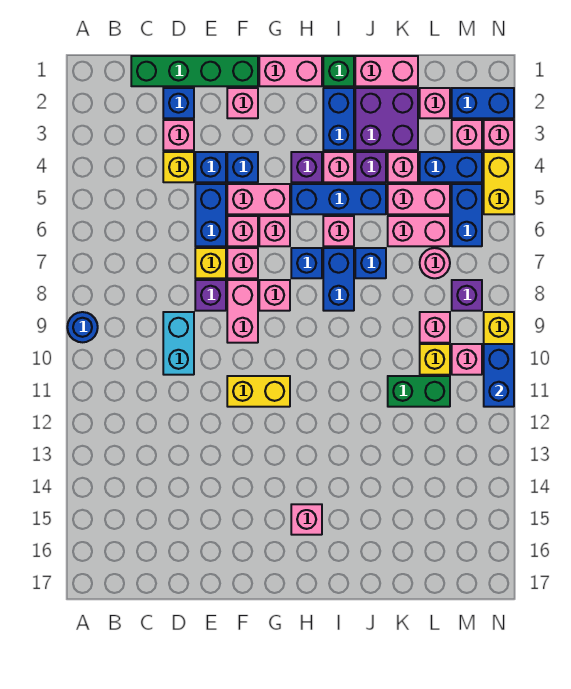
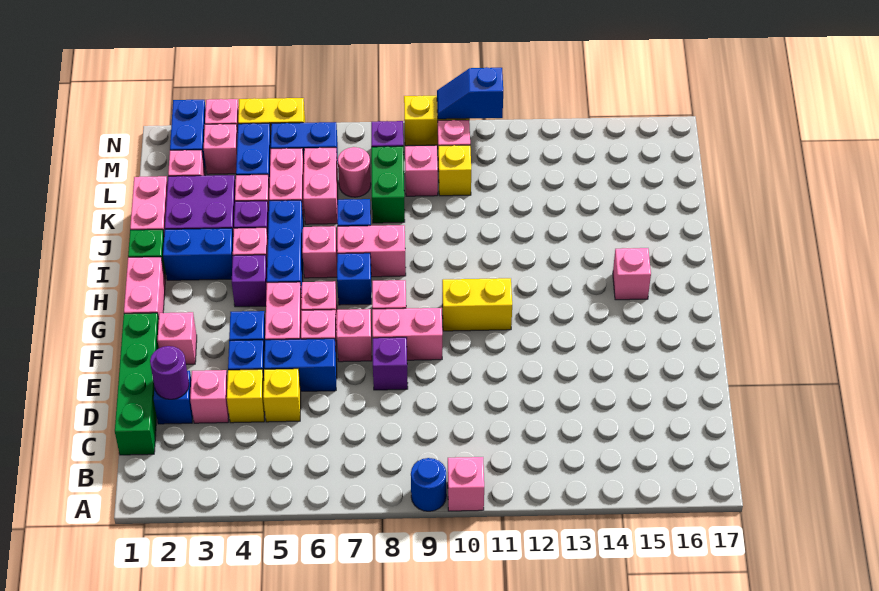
none -> pink 1x1 brick [448,457,484,511]
none -> purple 1x1 round brick [150,346,189,399]
cyan 1x2 brick [163,312,194,375] -> none
yellow 1x1 brick [195,248,226,278] -> yellow 1x1 brick moved to [263,369,301,422]
yellow 1x2 brick [227,376,290,407] -> yellow 1x2 brick turned to [442,278,512,331]
blue 1x2 brick [323,248,354,311] -> pink 1x2 brick [337,225,406,277]
green 1x2 brick [388,376,450,407] -> green 1x2 brick moved to [371,146,405,223]
blue 1x2 brick [484,344,514,407] -> blue 1x2 slope [437,67,503,119]

